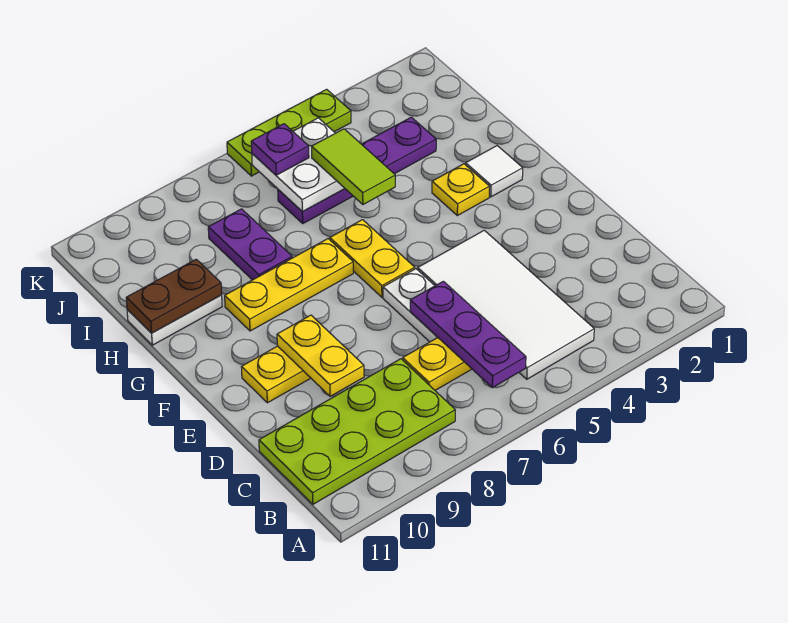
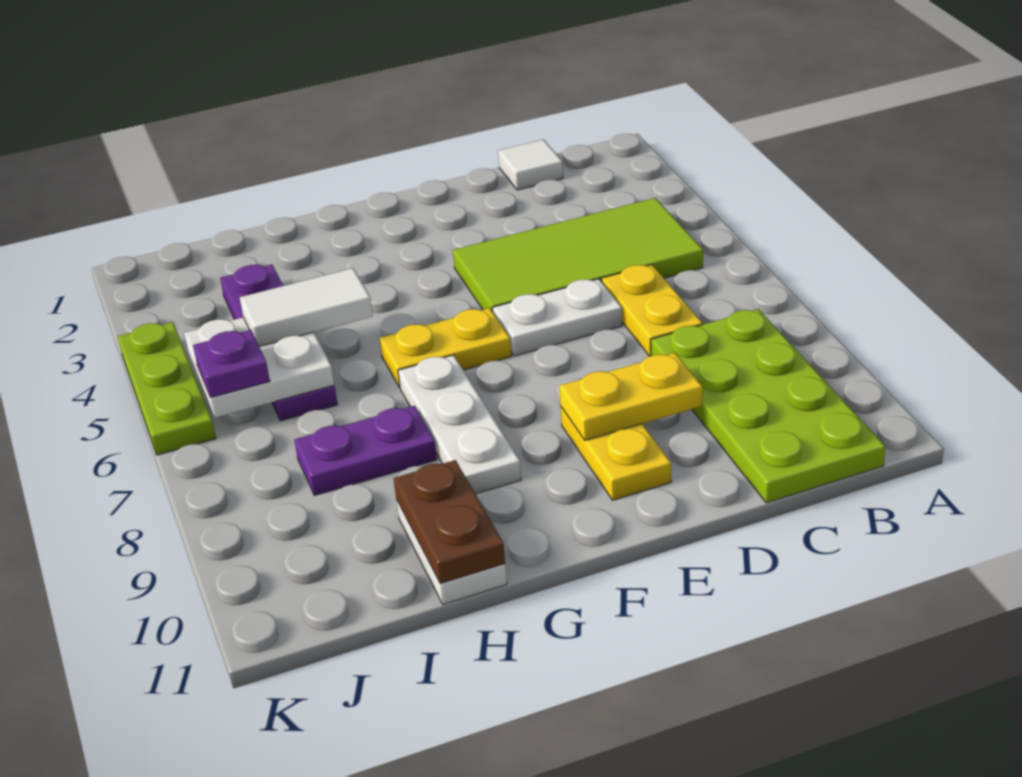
white 2x4 tile [418,230,594,379] -> lime 2x4 tile [453,198,703,312]
purple 1x3 plate [410,281,526,388] -> none
white 1x1 tile [466,146,523,197] -> white 1x1 tile moved to [498,140,563,190]
yellow 1x1 plate [432,164,490,216] -> none
yellow 1x3 plate [225,239,353,331] -> white 1x3 plate [398,355,521,494]
lime 1x2 tile [312,129,395,204] -> white 1x2 tile [240,268,373,346]

